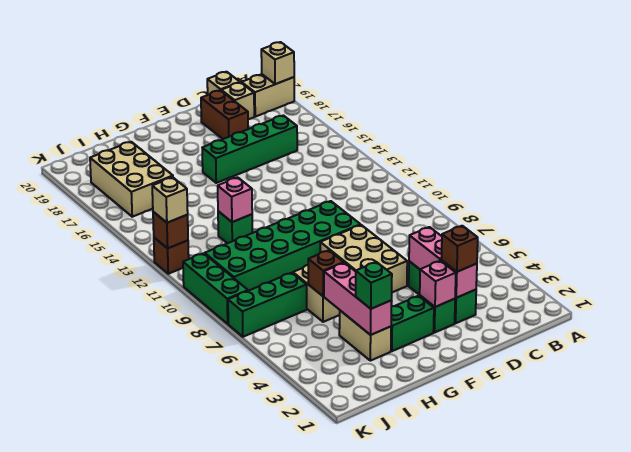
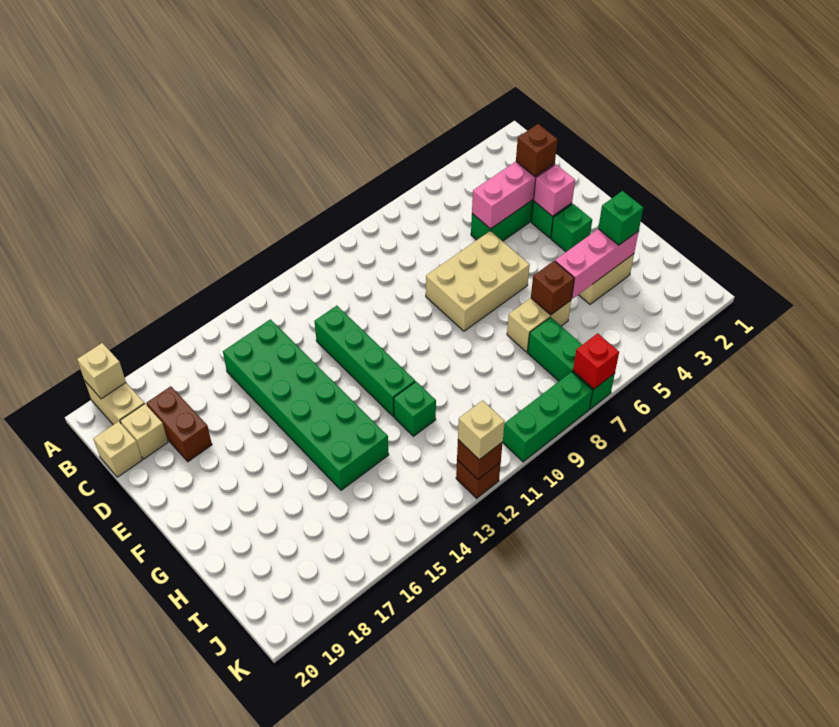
green 1x4 brick [202,115,297,183] -> green 1x4 brick moved to [314,306,415,417]
brown 1x2 brick [201,90,248,139] -> brown 1x2 brick turned to [147,386,212,462]
green 2x6 brick [205,201,361,291] -> green 2x6 brick moved to [223,319,389,490]
green 1x2 brick [391,296,434,351] -> green 1x1 brick [551,204,592,252]
pink 1x1 brick [218,177,252,222] -> none
tan 2x3 brick [90,142,173,217] -> none
none -> red 1x1 brick [573,333,619,389]

